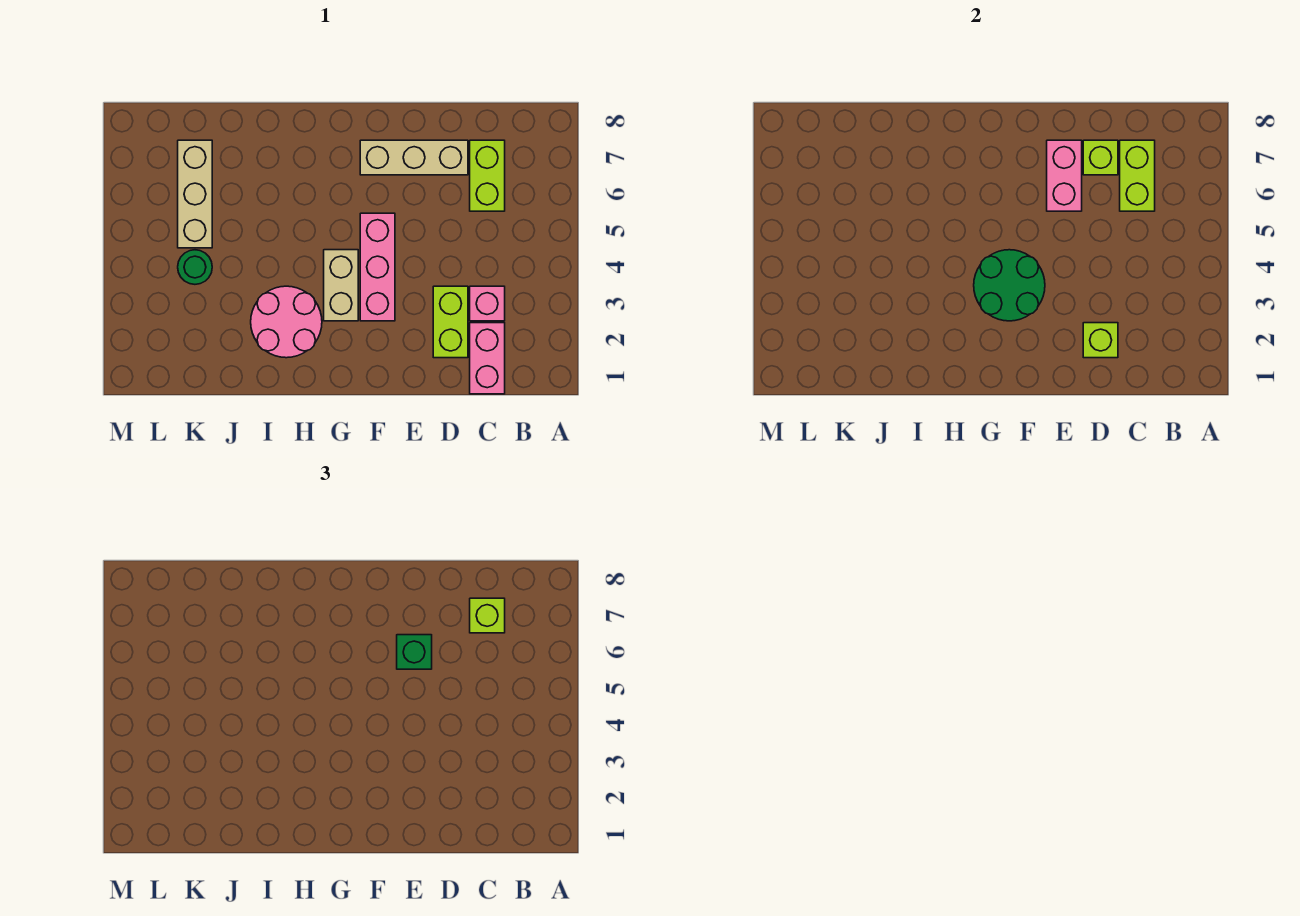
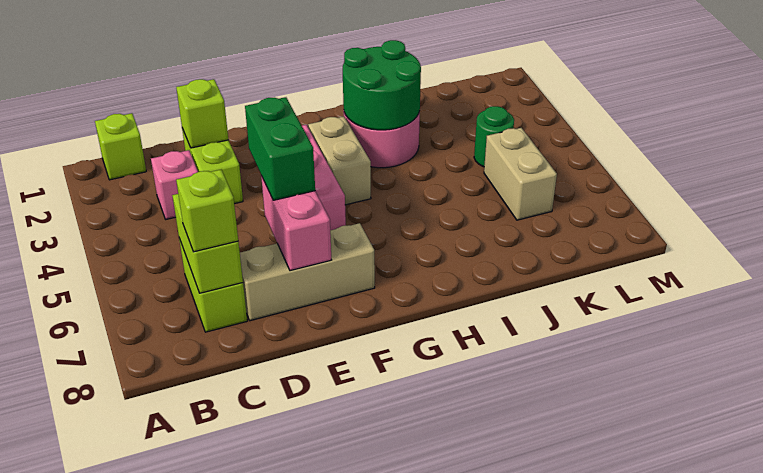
pink 1x2 brick [470,323,505,394] -> none
lime 1x1 brick [1083,140,1118,175] -> lime 1x1 brick moved to [95,113,146,180]
green 1x1 brick [397,635,432,669] -> green 1x2 brick [245,97,315,200]
green 2x2 round brick [974,250,1045,321] -> green 2x2 round brick moved to [343,40,421,130]
tan 1x3 brick [178,140,212,248] -> tan 1x2 brick [484,128,557,220]

